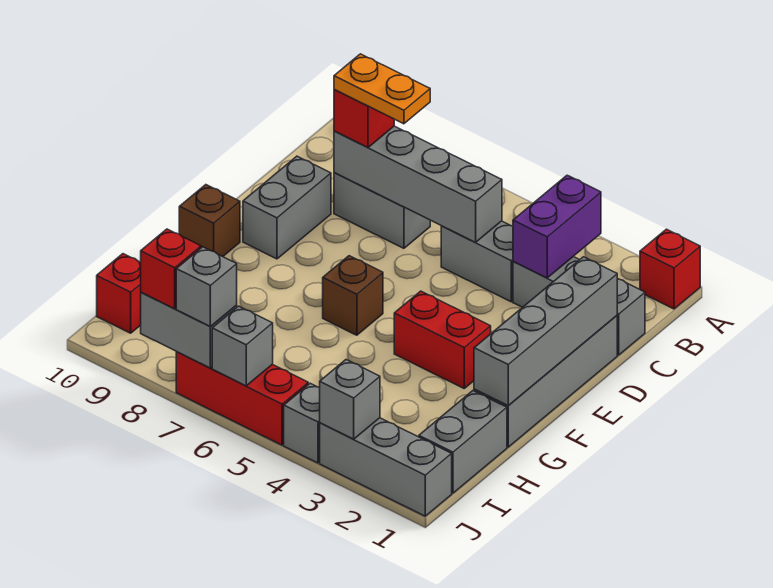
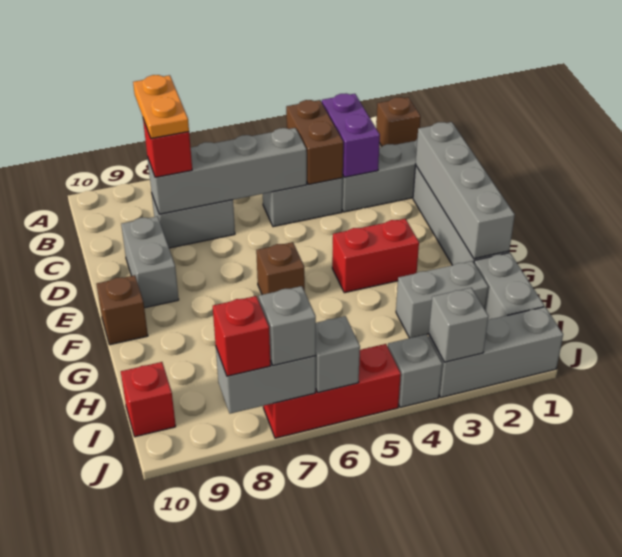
red 1x1 brick [640,229,700,309] -> brown 1x1 brick [376,97,421,146]
none -> brown 1x2 brick [286,100,343,185]
orange 1x2 plate [334,54,430,124] -> orange 1x2 plate turned to [133,75,189,139]
none -> grey 1x2 brick [396,261,488,338]

